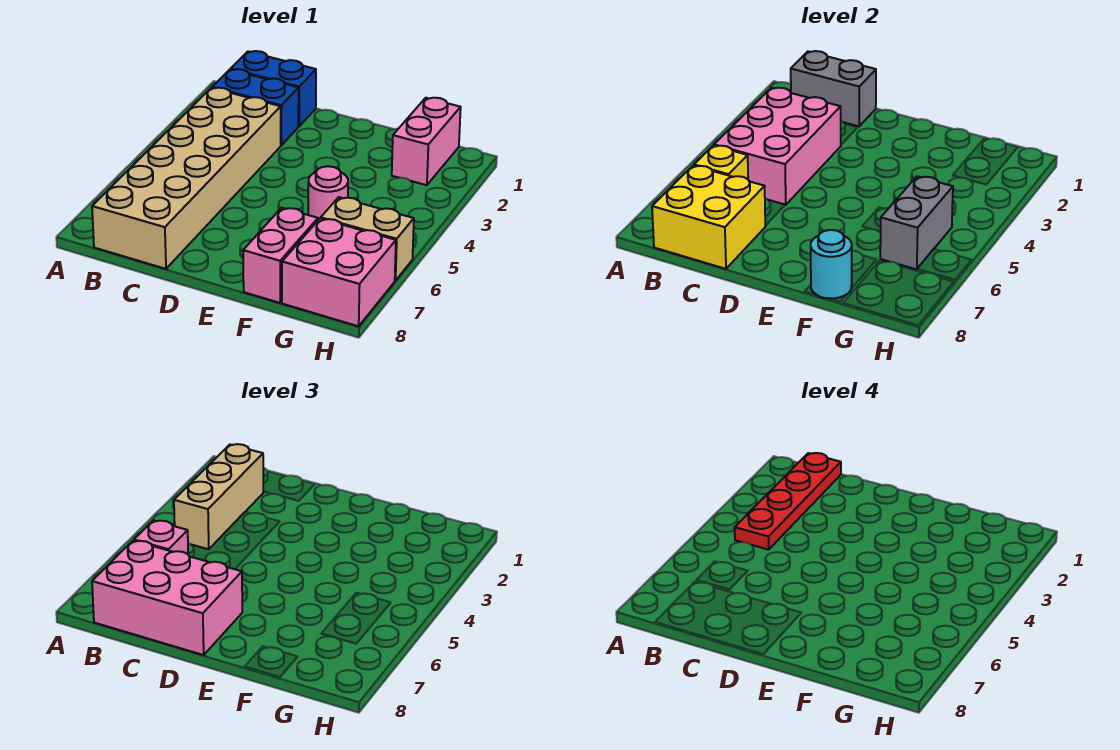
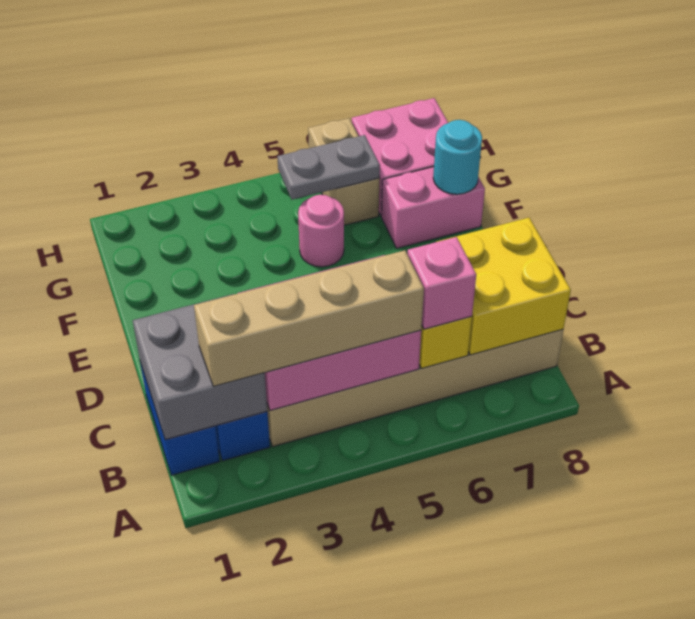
grey 1x2 brick [791,51,876,126] -> grey 2x2 brick [133,294,267,440]
red 1x4 plate [735,453,841,550] -> none
tan 1x3 brick [174,444,264,549] -> tan 1x4 brick [194,250,424,386]
pink 2x3 brick [92,541,242,655] -> none
pink 1x2 brick [392,98,461,185] -> none
grey 1x2 brick [880,176,953,269] -> grey 1x2 plate [277,135,380,200]

